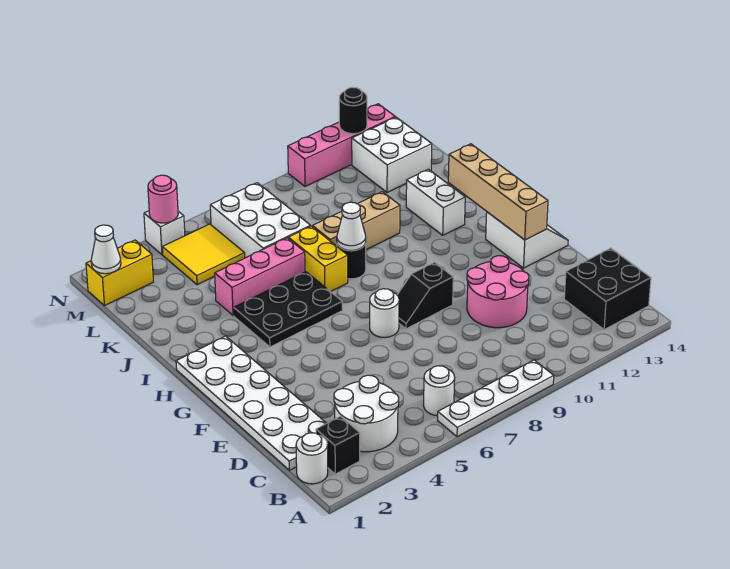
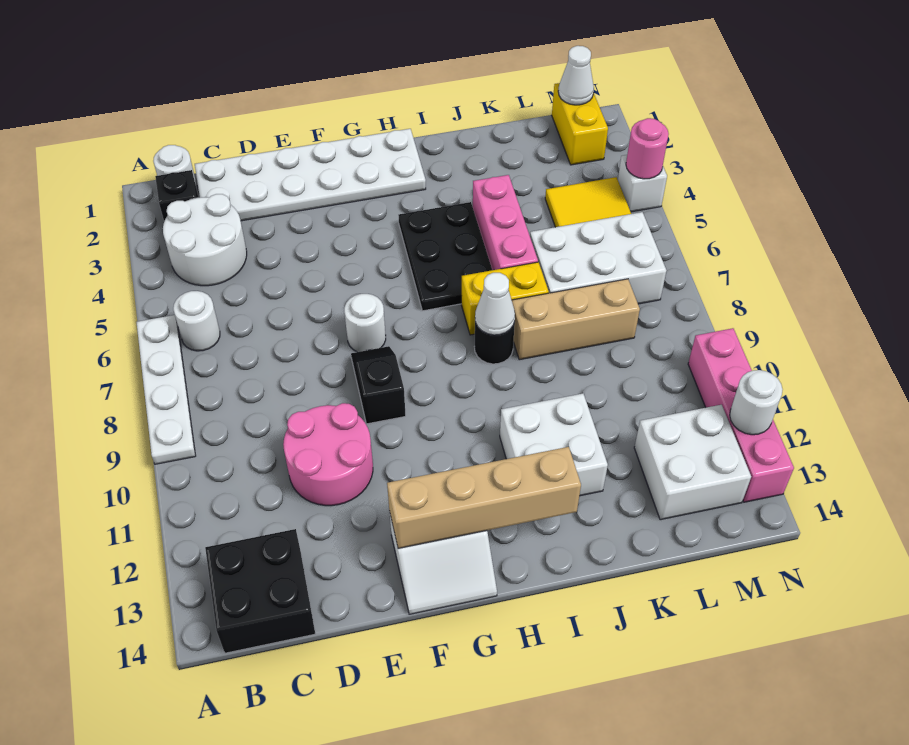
white 1x2 brick [406,169,465,235] -> white 2x2 brick [500,394,608,496]
tan 1x3 brick [313,192,400,250] -> tan 1x3 brick turned to [512,279,640,360]
black 1x1 round brick [339,87,367,134] -> white 1x1 round brick [730,370,783,435]

